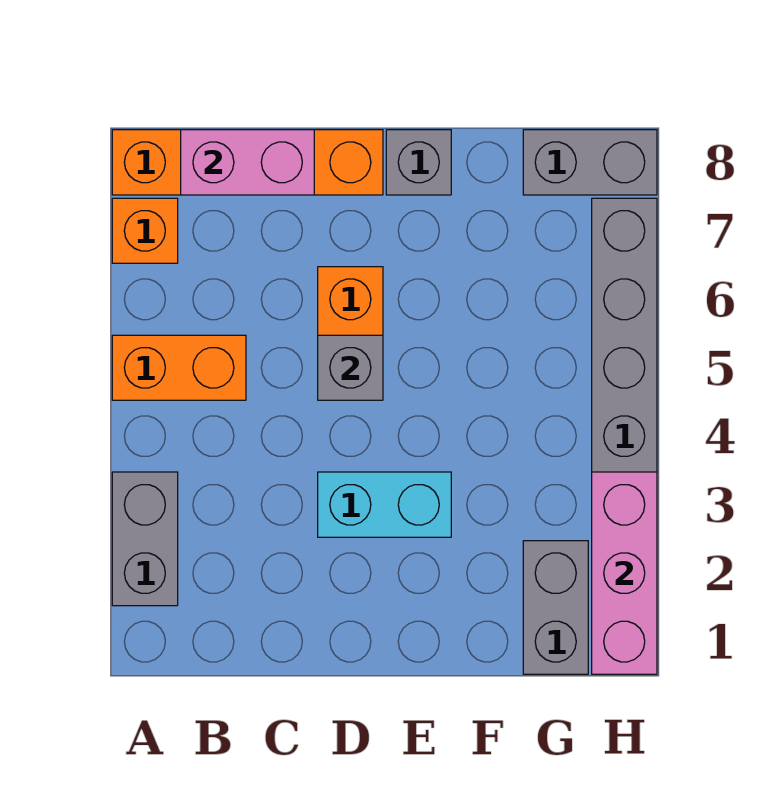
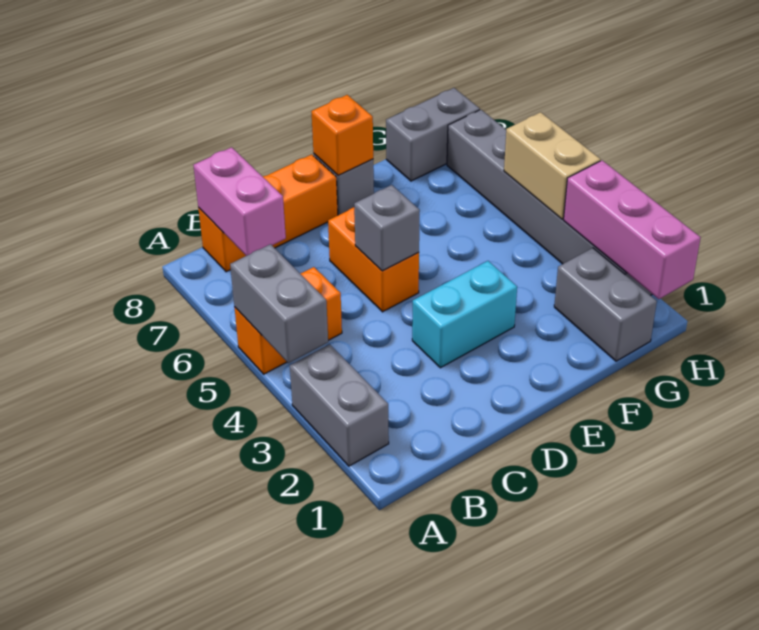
none -> grey 1x2 brick [230,244,328,363]
orange 1x1 brick [112,198,178,263] -> orange 1x1 brick moved to [311,95,373,175]
orange 1x4 brick [112,130,383,195] -> orange 1x3 brick [198,154,338,272]
pink 1x2 brick [181,130,314,195] -> pink 1x2 brick turned to [193,147,286,256]
none -> tan 1x2 brick [504,112,601,219]

